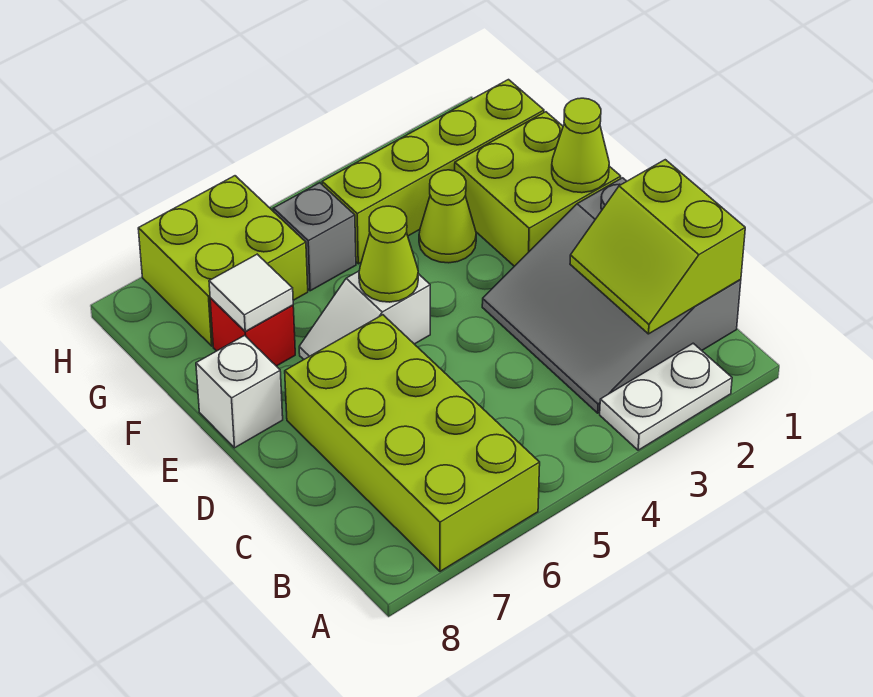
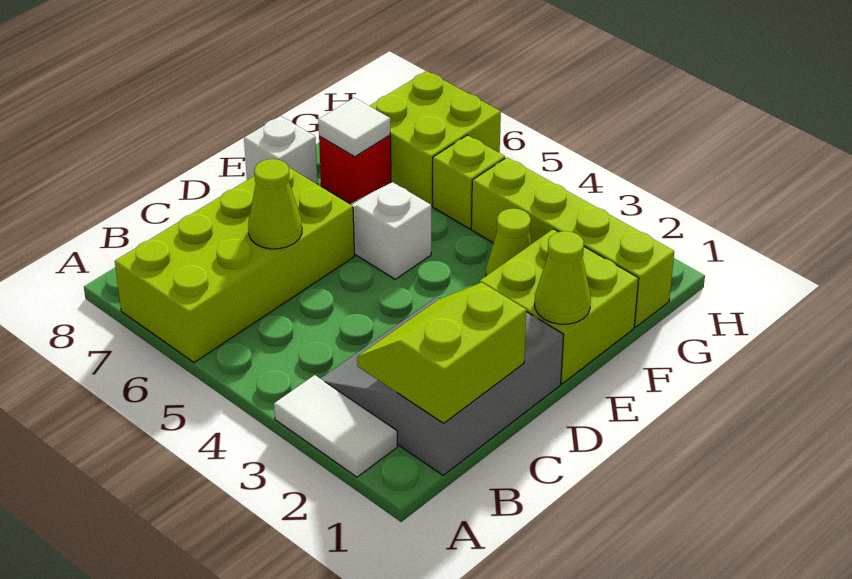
white 1x2 plate [600,343,732,450] -> white 1x2 tile [274,375,397,477]
lime 1x1 cone [359,206,418,302] -> lime 1x1 cone moved to [248,159,302,249]
grey 1x1 brick [273,183,356,291] -> lime 1x1 brick [433,135,505,229]

